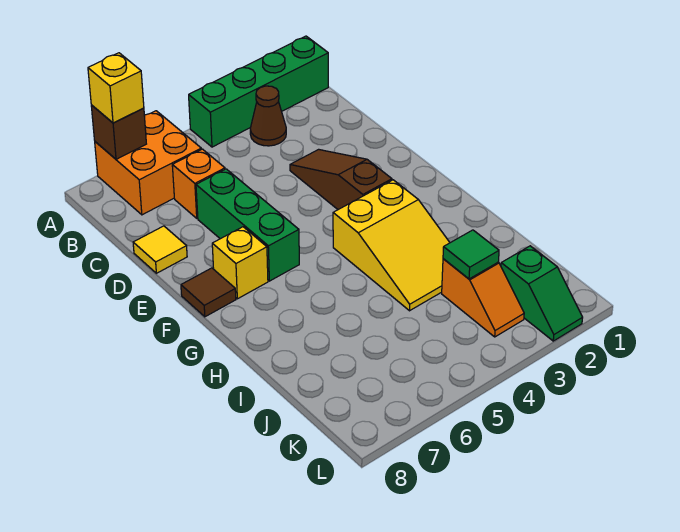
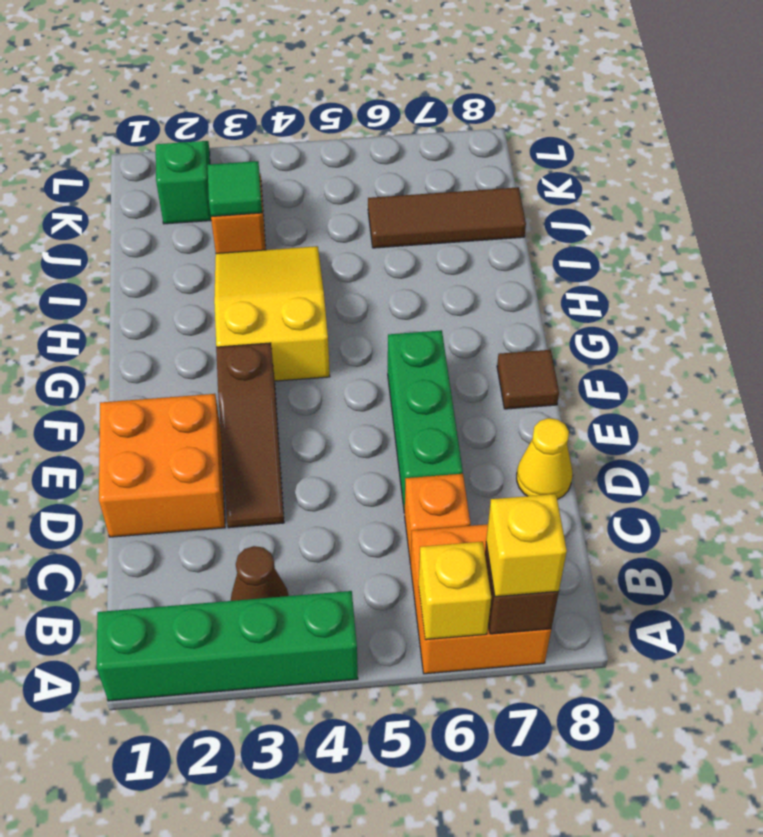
none -> orange 2x2 brick [99,394,225,537]
yellow 1x1 tile [133,226,187,273] -> yellow 1x1 cone [517,418,572,499]
yellow 1x1 brick [212,227,268,299] -> yellow 1x1 brick moved to [419,542,491,640]
none -> brown 1x3 tile [368,187,526,248]

